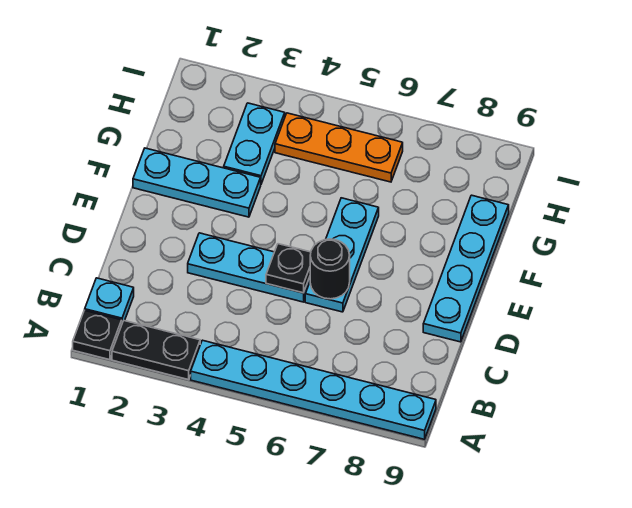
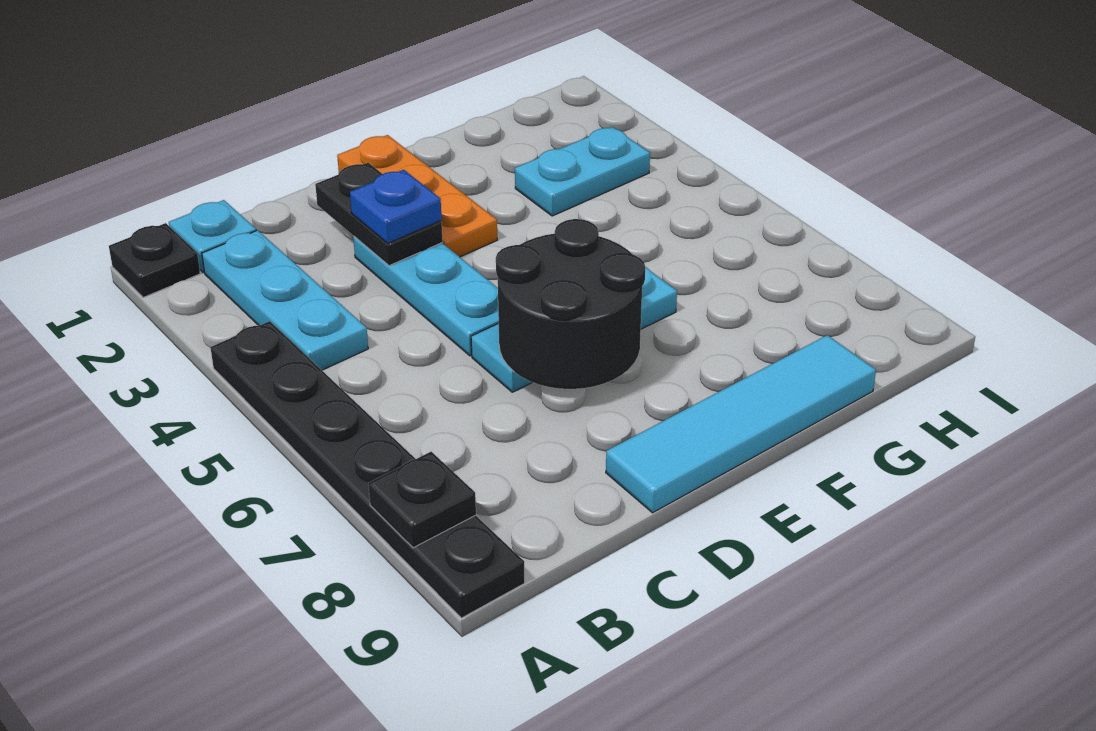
black 1x2 plate [112,321,200,380] -> black 1x2 plate moved to [315,163,442,266]
cyan 1x6 plate [191,340,436,439] -> black 1x6 plate [210,321,525,618]
none -> blue 1x1 plate [350,170,442,243]
black 1x1 plate [266,244,311,293] -> black 1x1 plate moved to [368,452,476,548]
black 1x1 round brick [310,239,350,299] -> black 2x2 round brick [496,219,645,389]
cyan 1x4 plate [423,195,509,342] -> cyan 1x4 tile [606,335,876,513]
cyan 1x3 plate [133,148,261,217] -> cyan 1x3 plate moved to [202,230,368,370]
orange 1x3 plate [275,113,403,182] -> orange 1x3 plate moved to [337,135,497,257]

